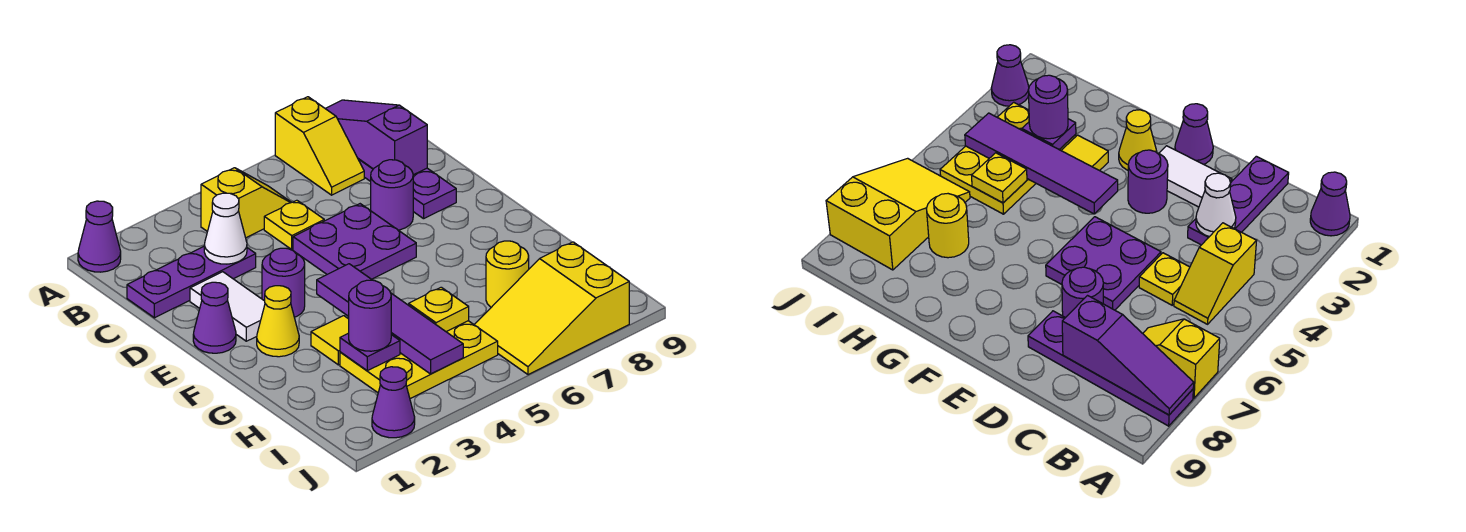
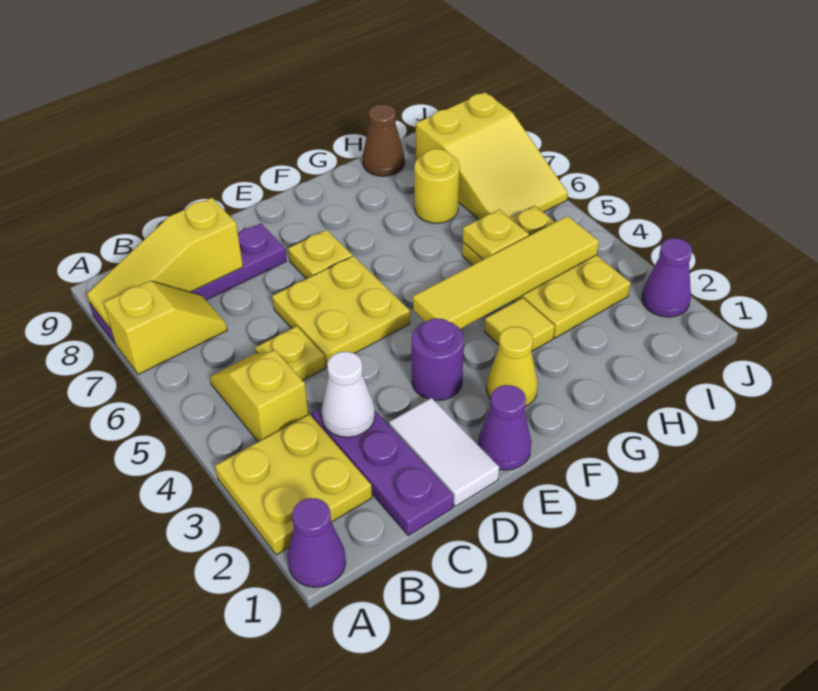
none -> yellow 2x2 plate [215,414,372,555]
purple 1x3 slope [325,100,427,175] -> yellow 1x3 slope [87,198,243,330]
white 1x2 tile [190,272,265,341] -> white 1x2 tile turned to [389,398,499,506]
purple 2x2 plate [293,204,416,279] -> yellow 2x2 plate [272,256,410,367]
purple 1x1 round brick [371,160,413,230] -> none
none -> yellow 1x1 plate [288,230,352,279]
purple 1x4 tile [317,264,463,374] -> yellow 1x4 tile [413,216,599,329]
purple 1x1 plate [340,333,400,371] -> none
purple 1x1 round brick [349,280,391,351] -> none
none -> brown 1x1 cone [362,104,405,176]

